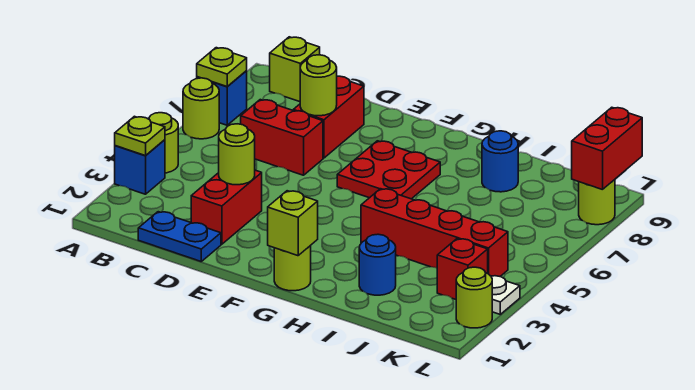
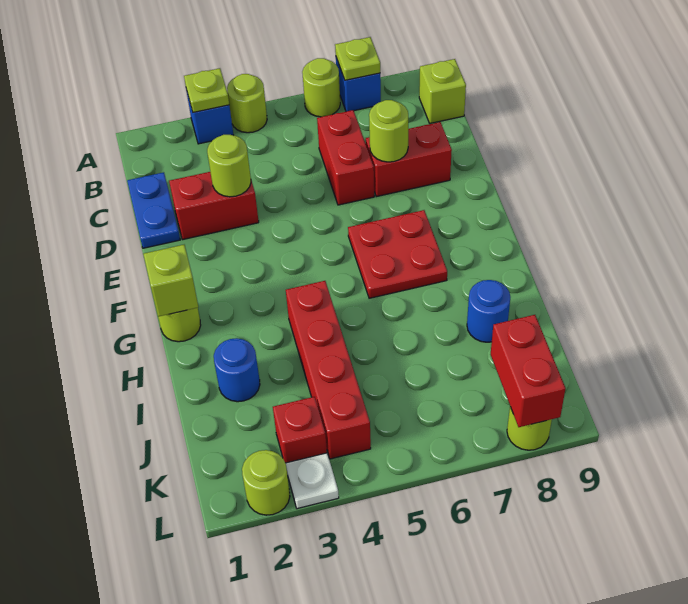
red 1x2 brick [572,107,642,190] -> red 1x2 brick turned to [491,315,566,427]

